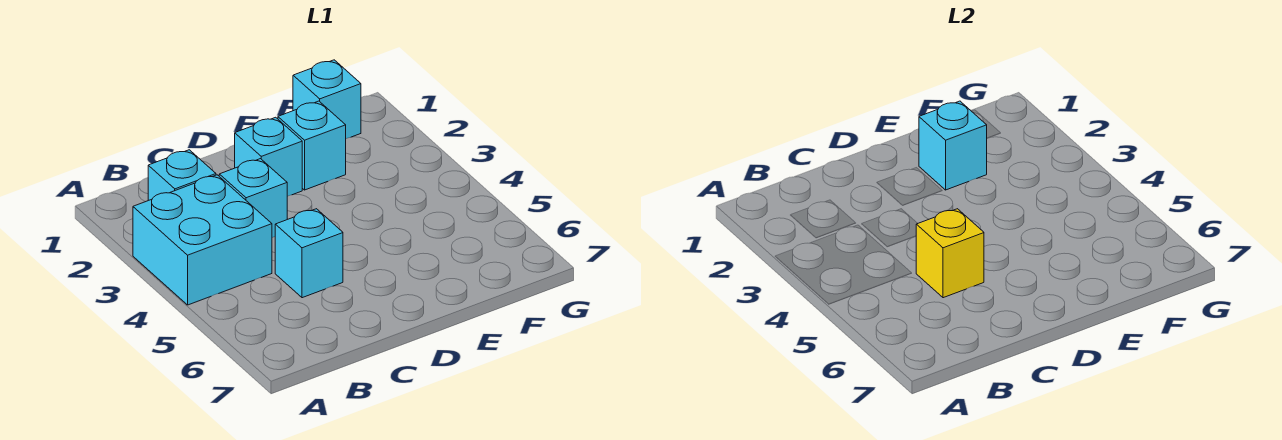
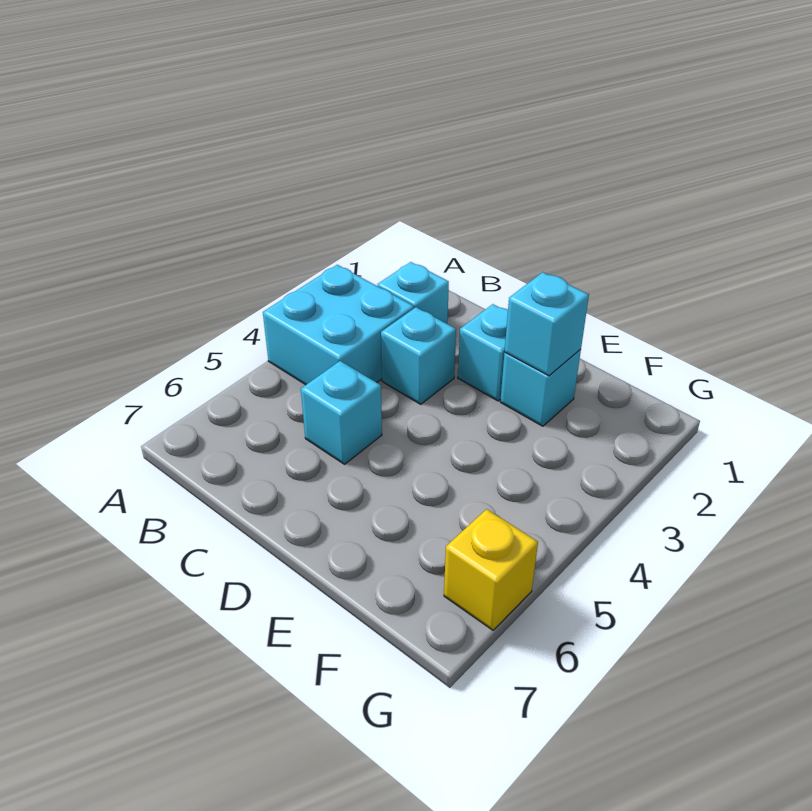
yellow 1x1 brick [916,209,984,298] -> yellow 1x1 brick moved to [444,509,538,630]
cyan 1x1 brick [293,60,361,139] -> none

